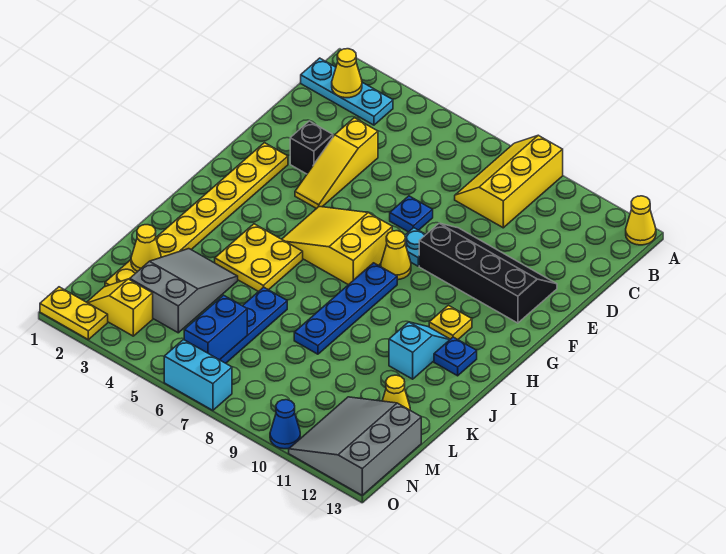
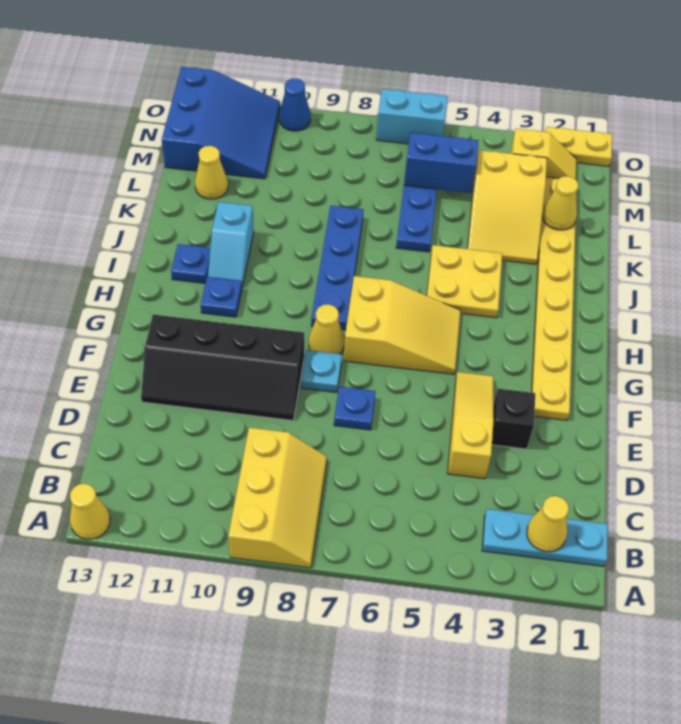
yellow 1x1 plate [429,305,472,339] -> blue 1x1 plate [201,277,242,317]
grey 2x3 slope [130,249,238,333] -> yellow 2x3 slope [468,150,547,264]
blue 1x2 brick [184,295,247,360] -> blue 1x2 brick turned to [404,133,479,193]
grey 3x3 slope [289,397,421,495] -> blue 3x3 slope [162,67,280,179]

